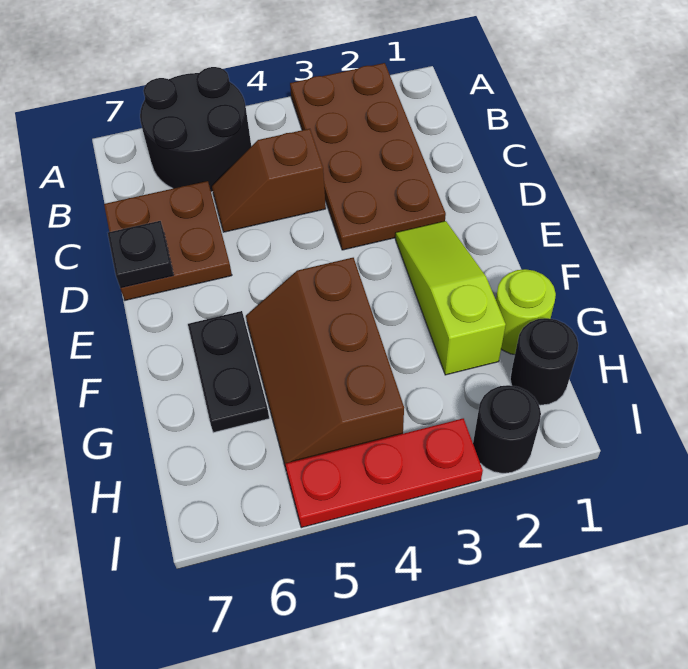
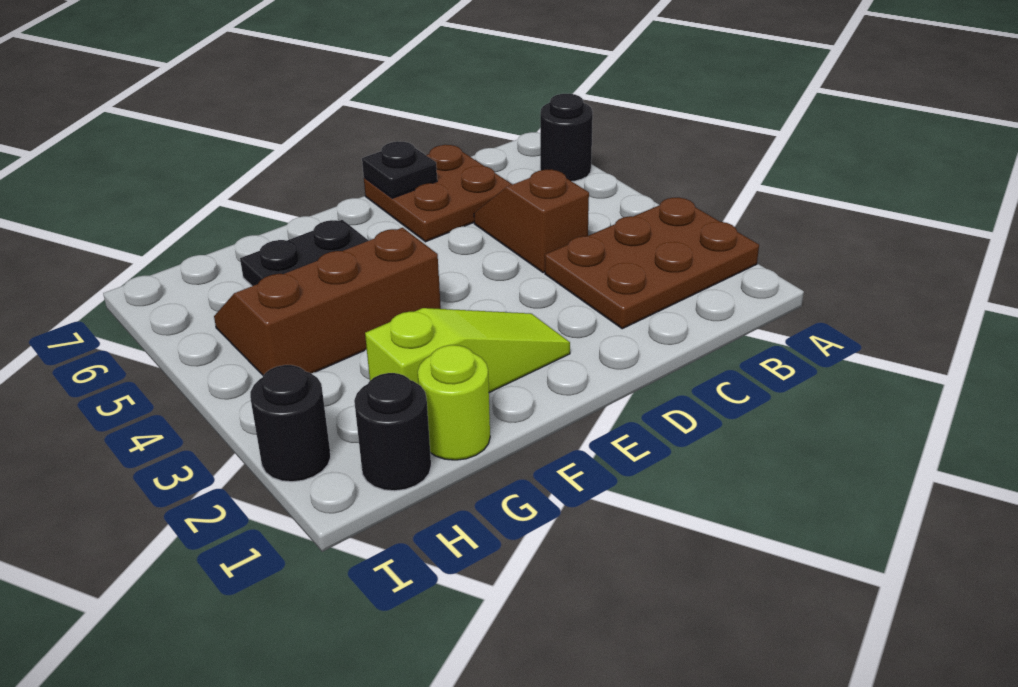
brown 2x4 plate [290,63,446,250] -> brown 2x3 plate [545,198,759,329]
black 2x2 round brick [140,67,251,192] -> black 1x1 round brick [540,94,593,181]
red 1x3 plate [285,418,483,528] -> none

